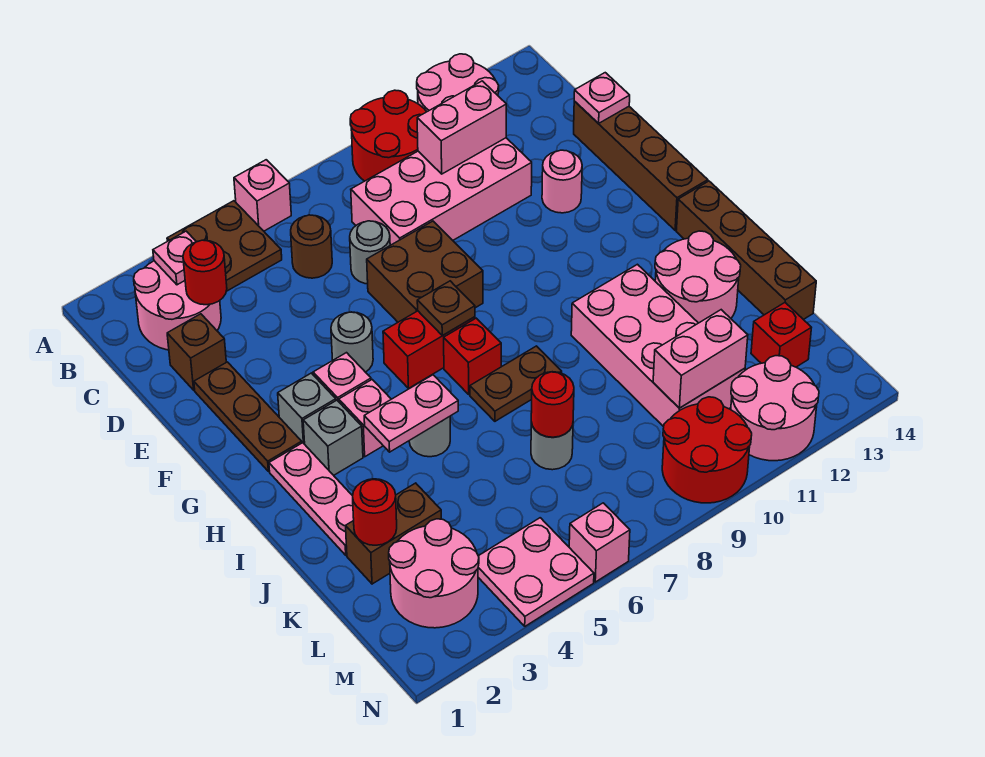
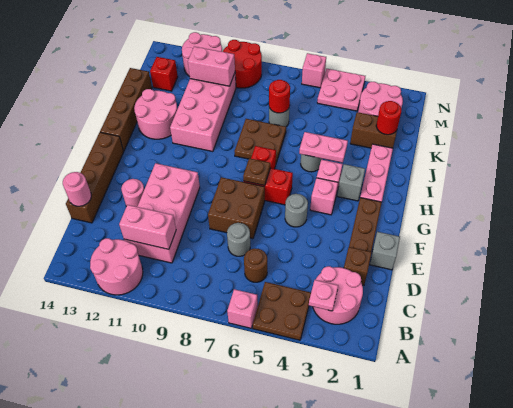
red 2x2 round brick [350,90,427,181] -> none
red 1x1 round brick [183,240,227,305] -> none
pink 2x4 brick [351,138,532,245] -> pink 2x4 brick turned to [124,163,200,263]
pink 1x1 plate [574,73,630,124] -> pink 1x1 round brick [63,172,91,206]
grey 1x1 brick [278,373,336,444] -> grey 1x1 brick moved to [370,232,400,270]
brown 1x2 plate [470,346,562,421] -> brown 2x2 plate [235,119,286,163]

